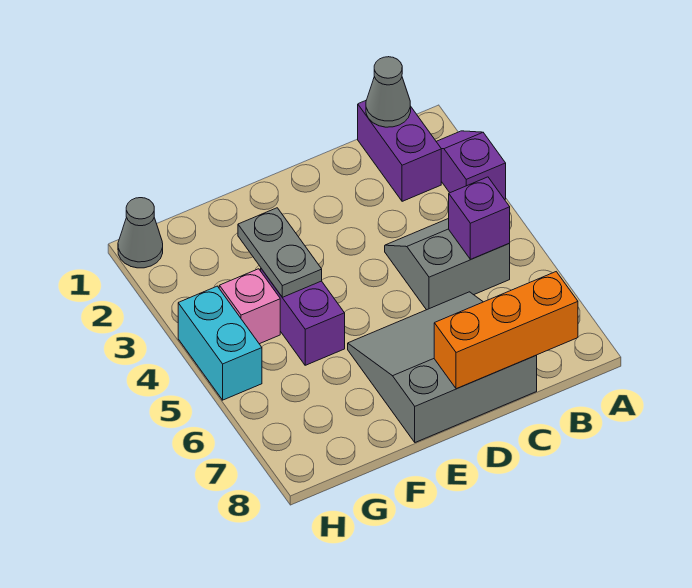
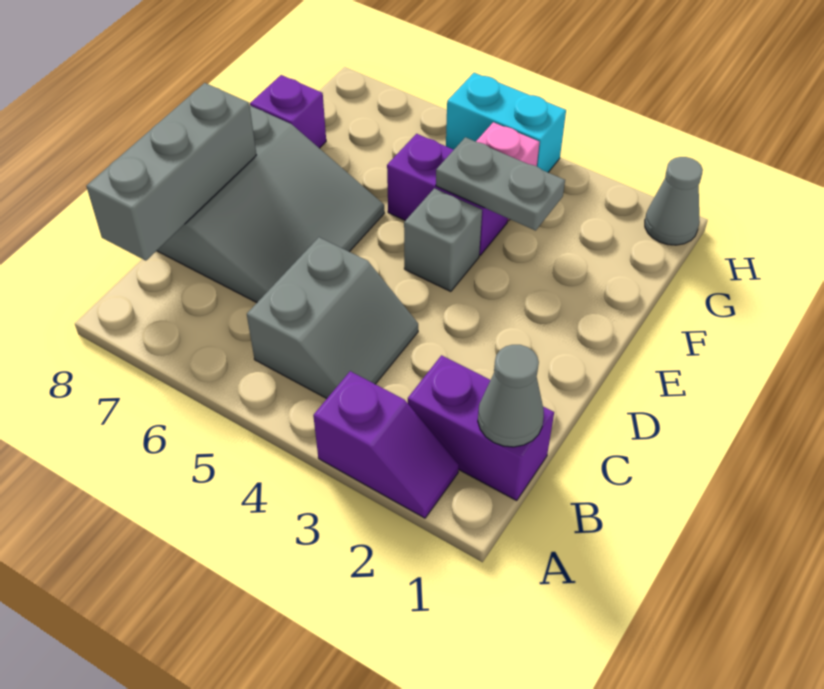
purple 1x1 brick [449,177,510,259] -> purple 1x1 brick moved to [250,75,326,148]
orange 1x3 brick [434,272,578,389] -> grey 1x3 brick [86,83,256,261]
none -> grey 1x1 brick [404,188,482,292]

